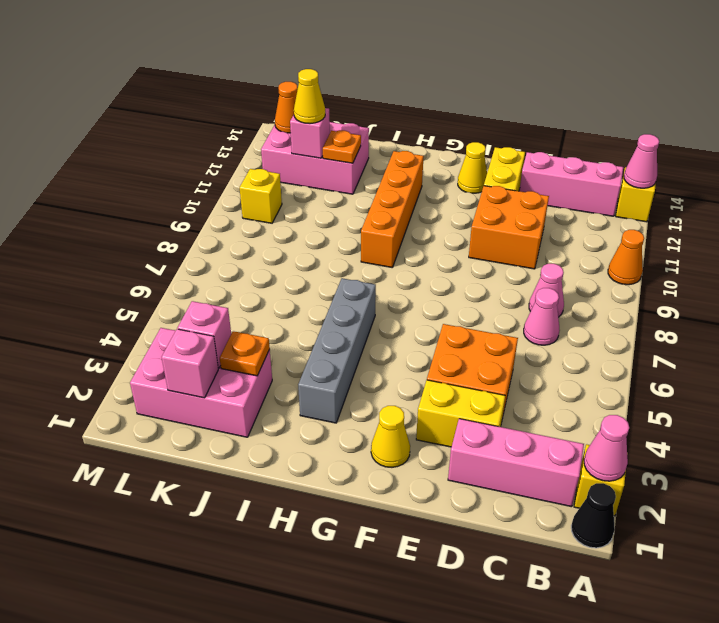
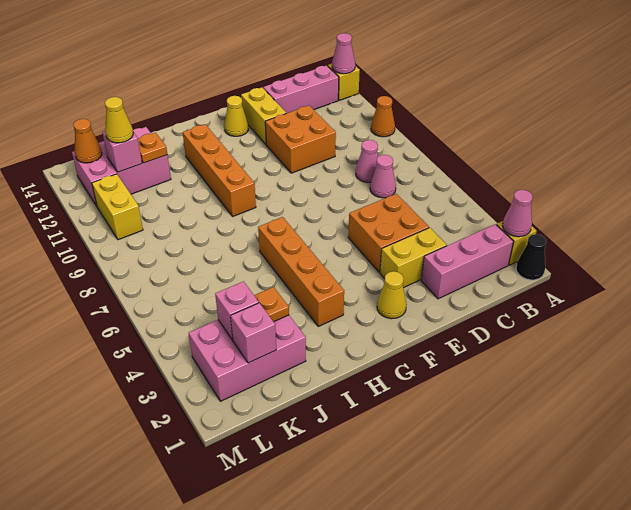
grey 1x4 brick [298,278,376,423] -> orange 1x4 brick [258,217,344,326]
yellow 1x1 brick [240,169,282,223] -> yellow 1x2 brick [92,174,143,240]

